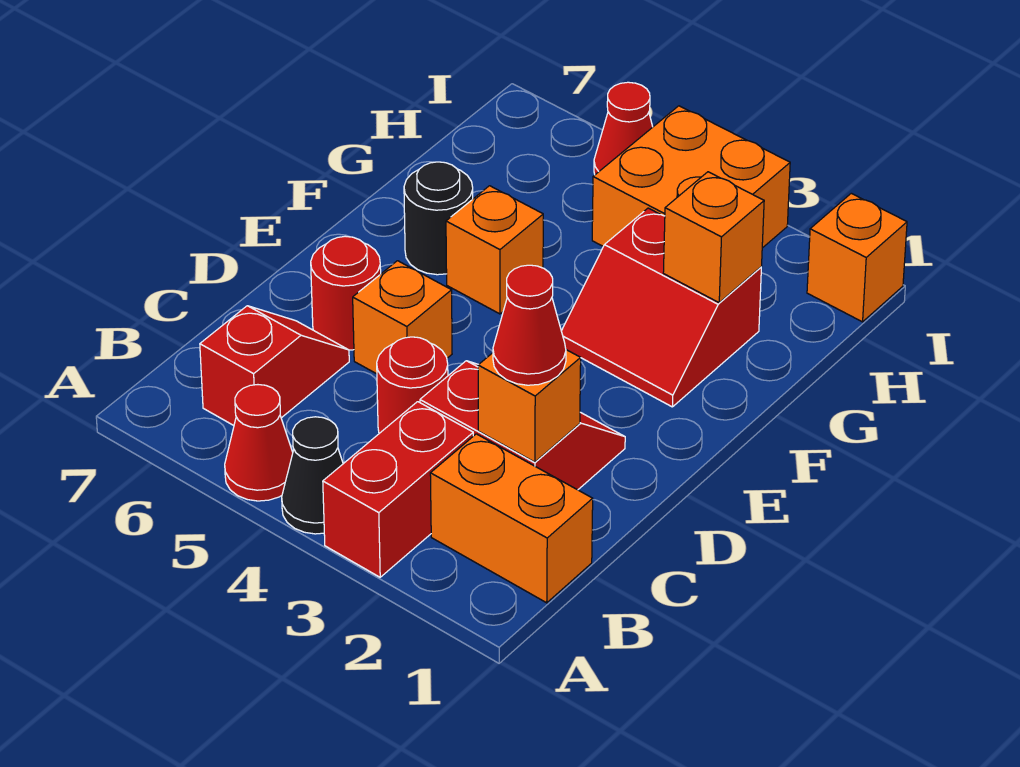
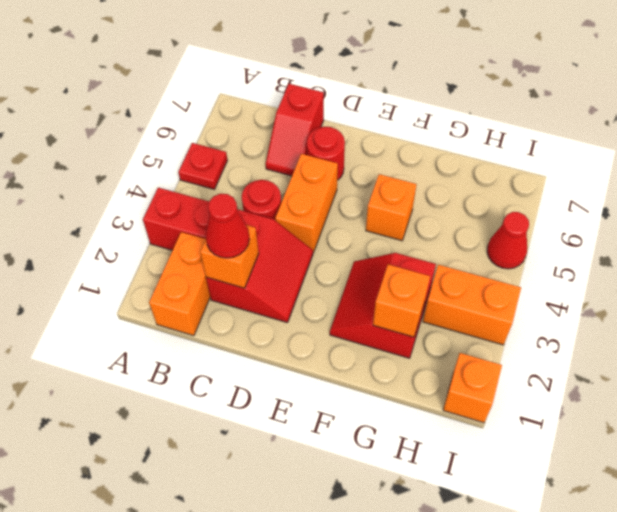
black 1x1 cone [282,417,343,534] -> none
red 1x1 cone [225,385,293,501] -> red 1x1 plate [178,143,228,189]
red 1x2 slope [200,306,349,425] -> red 1x2 slope turned to [266,84,324,176]
orange 1x1 brick [353,261,452,374] -> orange 1x2 brick [275,154,338,253]
black 1x1 round brick [404,162,473,275] -> none
orange 2x2 brick [592,106,790,248] -> orange 1x2 brick [423,265,521,345]

